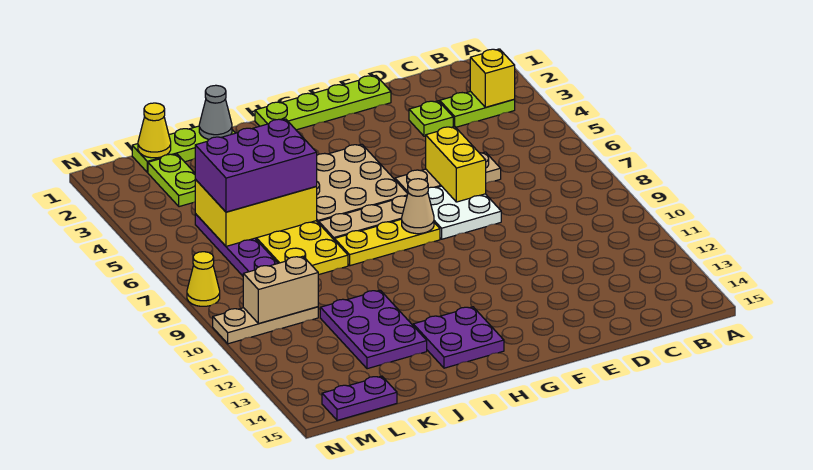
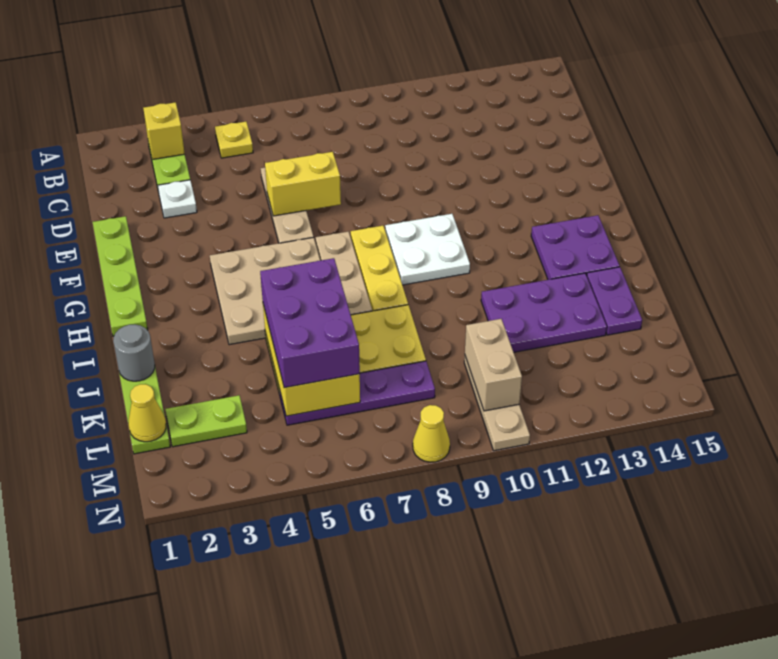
none -> yellow 1x1 plate [215,122,253,158]
lime 1x1 plate [409,101,453,136] -> white 1x1 plate [158,180,197,218]
white 2x2 plate [428,186,501,239] -> white 2x2 plate moved to [385,214,470,285]
tan 1x1 cone [402,179,434,234] -> none
grey 1x1 cone [199,85,232,139] -> grey 1x1 round brick [113,325,155,381]
purple 1x2 plate [322,376,397,420] -> purple 1x2 plate moved to [587,267,642,335]

